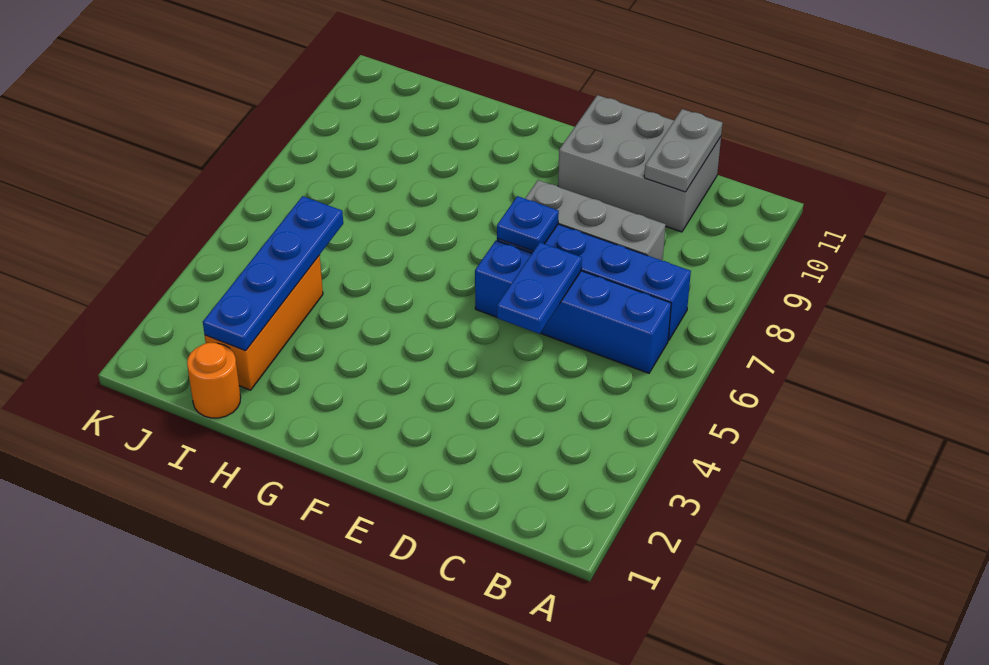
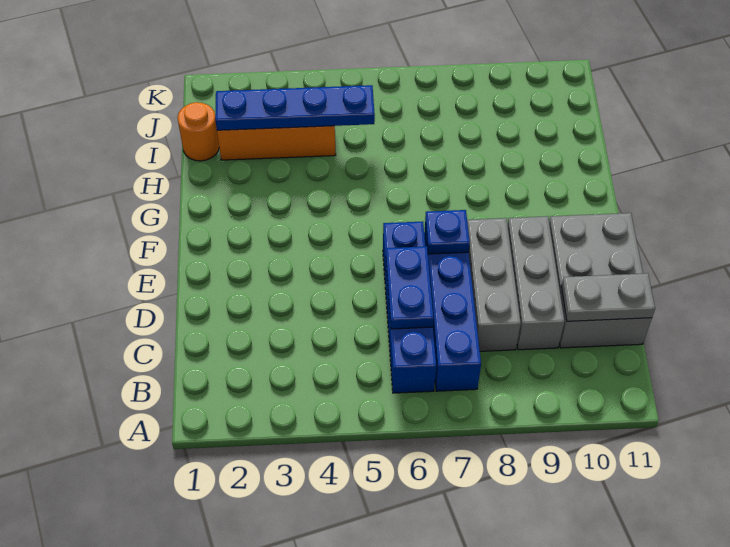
none -> grey 1x3 brick [508,216,565,350]
blue 1x2 plate [497,242,582,334] -> blue 1x2 plate turned to [386,246,434,329]

